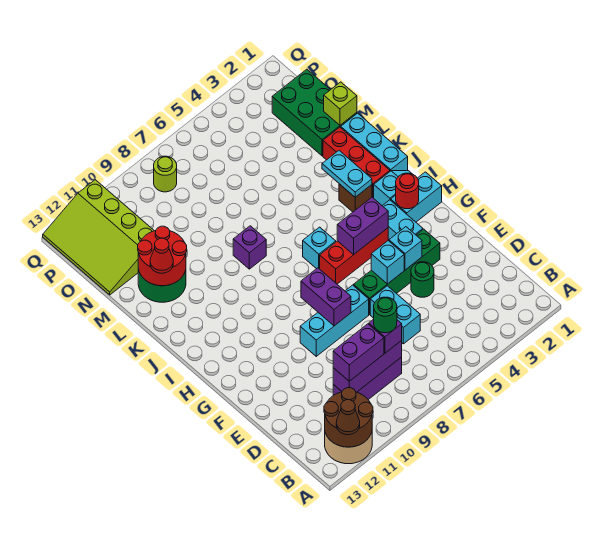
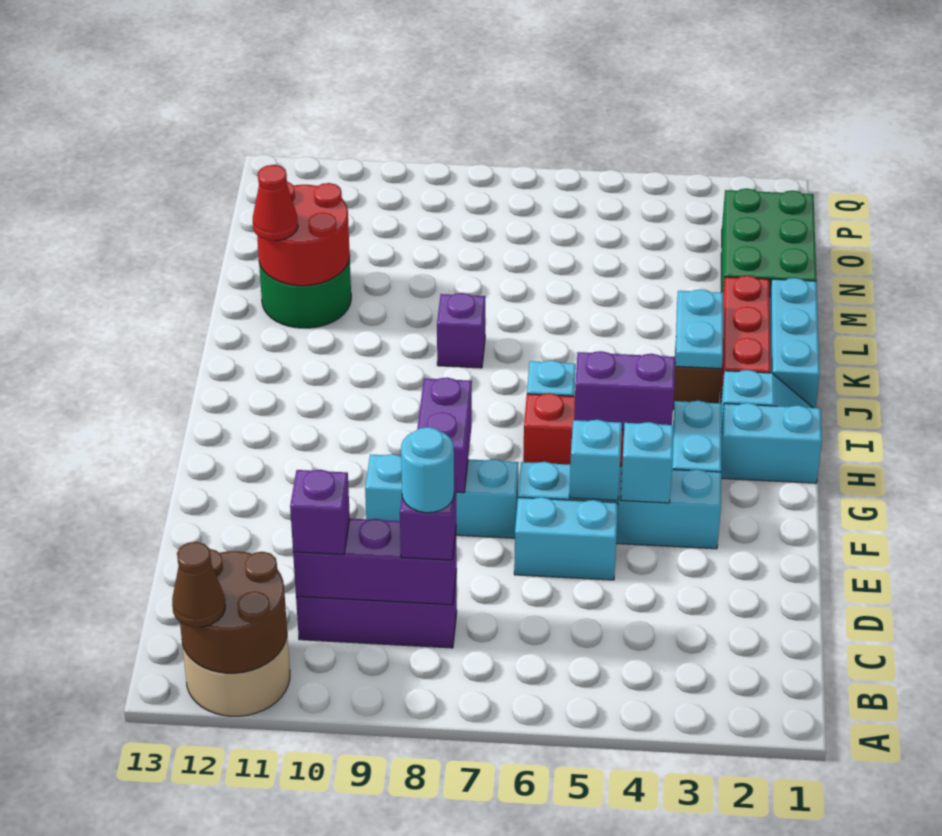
green 1x1 round brick [374,297,397,333] -> cyan 1x1 round brick [401,427,454,513]
purple 1x2 brick [333,324,384,381] -> purple 1x1 brick [290,470,350,554]
cyan 1x2 brick [370,286,420,344] -> cyan 1x2 brick turned to [514,497,618,580]
green 1x1 round brick [411,262,434,297] -> none
green 1x4 brick [353,229,440,314] -> cyan 1x4 brick [518,462,721,549]
red 1x1 round brick [396,173,419,209] -> none
lime 1x1 brick [324,82,357,125] -> none
lime 3x4 slope [43,180,154,295] -> none
lime 1x1 round brick [154,156,177,192] -> none

